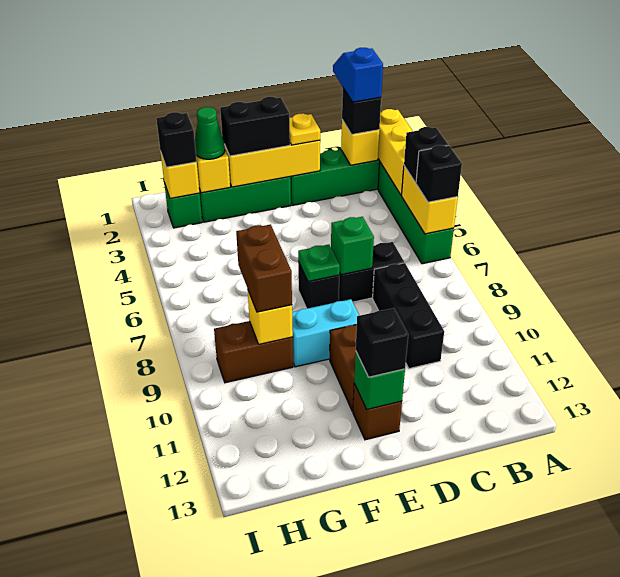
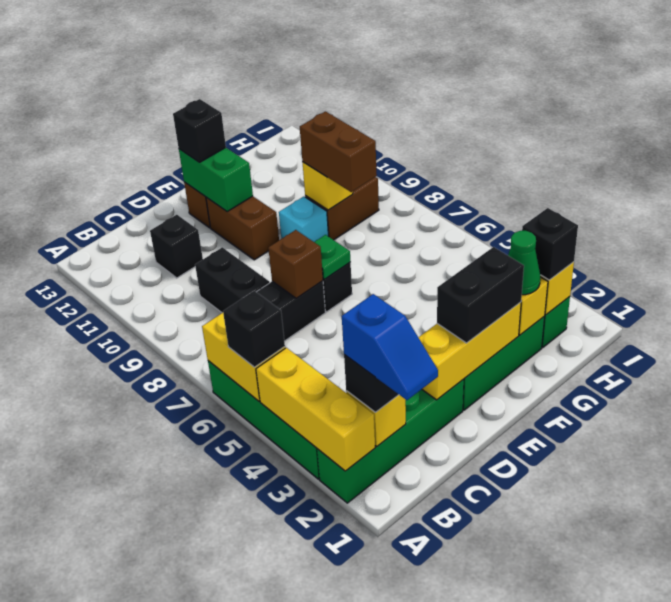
black 1x1 brick [416,145,462,202] -> black 1x1 brick moved to [150,215,203,278]
black 1x3 brick [373,263,444,369] -> black 1x2 brick [195,247,270,313]
yellow 1x1 plate [290,113,320,145] -> none
green 1x1 brick [331,217,374,275] -> brown 1x1 brick [268,230,323,298]
cyan 1x2 brick [292,299,359,367] -> cyan 1x1 brick [279,197,329,242]
green 1x1 brick [354,352,405,410] -> green 1x2 brick [179,148,253,211]

